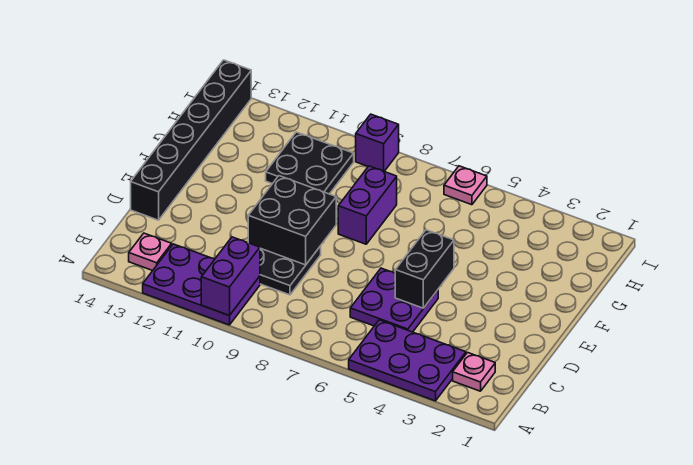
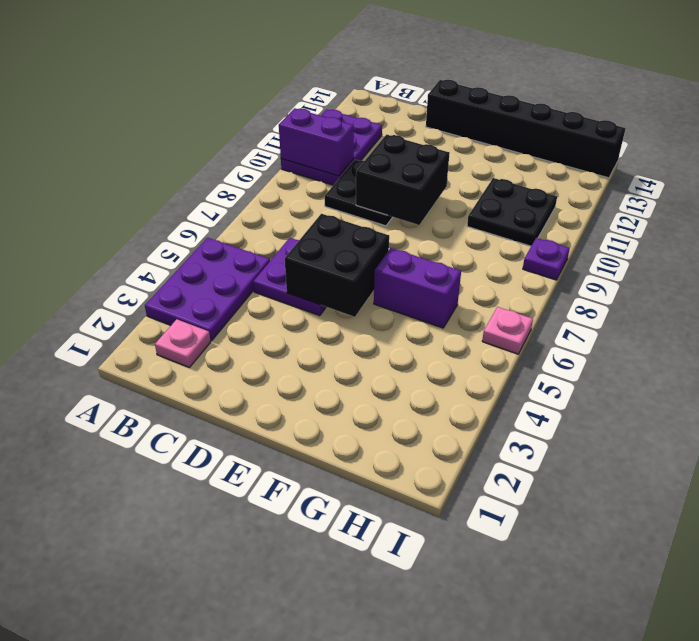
pink 1x1 plate [129,233,172,271] -> none
black 1x2 brick [395,230,454,308] -> black 2x2 brick [285,214,389,317]
purple 1x2 brick [338,166,397,244] -> purple 1x2 brick moved to [374,248,461,328]
purple 1x1 brick [356,114,399,171] -> purple 1x1 plate [523,238,570,280]

